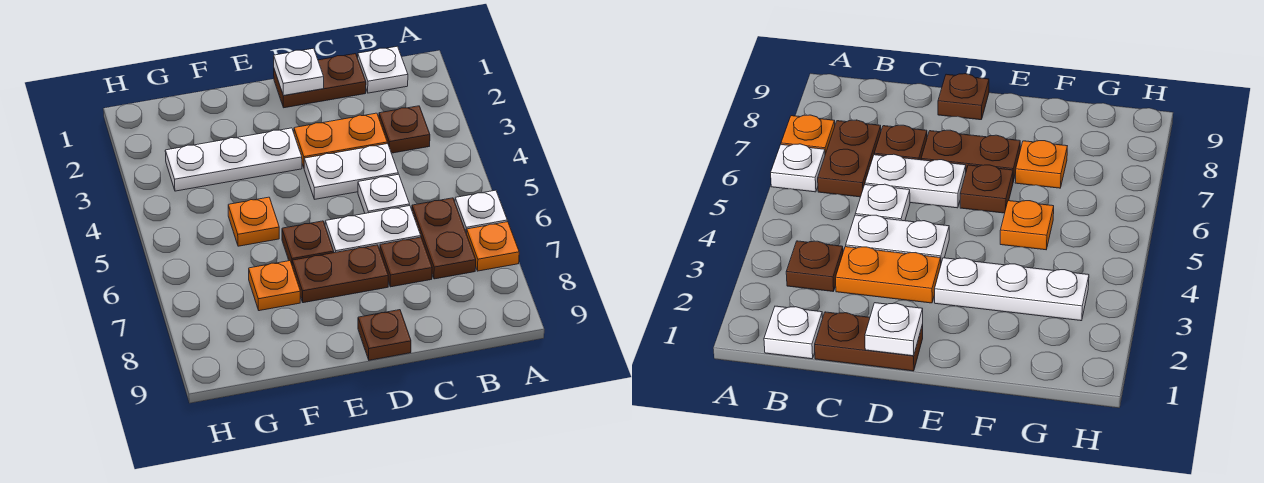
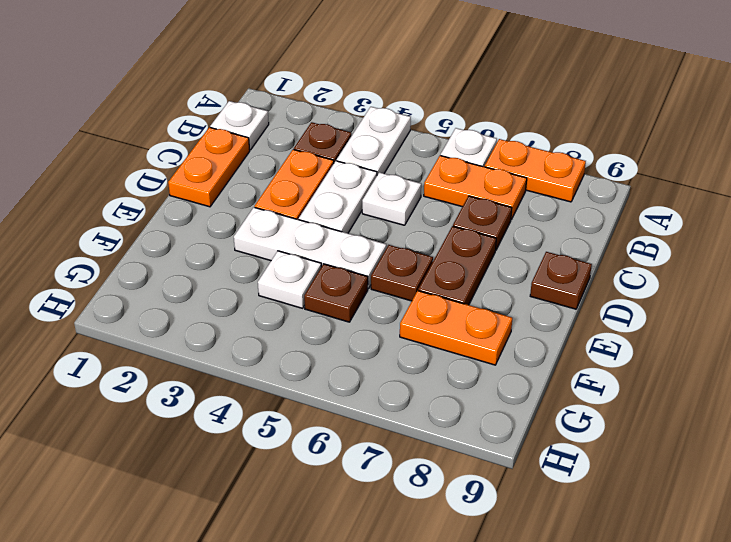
orange 1x1 plate [467,222,519,271] -> orange 1x2 plate [485,139,586,202]
brown 1x2 plate [412,198,476,279] -> orange 1x2 plate [424,156,527,219]
brown 1x2 plate [274,54,366,108] -> orange 1x2 plate [168,127,250,207]
white 1x2 plate [325,206,421,253] -> white 1x2 plate moved to [337,107,411,175]
white 1x1 plate [274,48,324,96] -> white 1x1 plate moved to [258,251,321,308]
white 1x3 plate [165,128,302,191] -> white 1x3 plate turned to [234,207,386,289]
orange 1x1 plate [228,197,279,246] -> brown 1x1 plate [304,264,368,322]
orange 1x1 plate [249,261,300,311] -> orange 1x2 plate [400,291,512,365]

